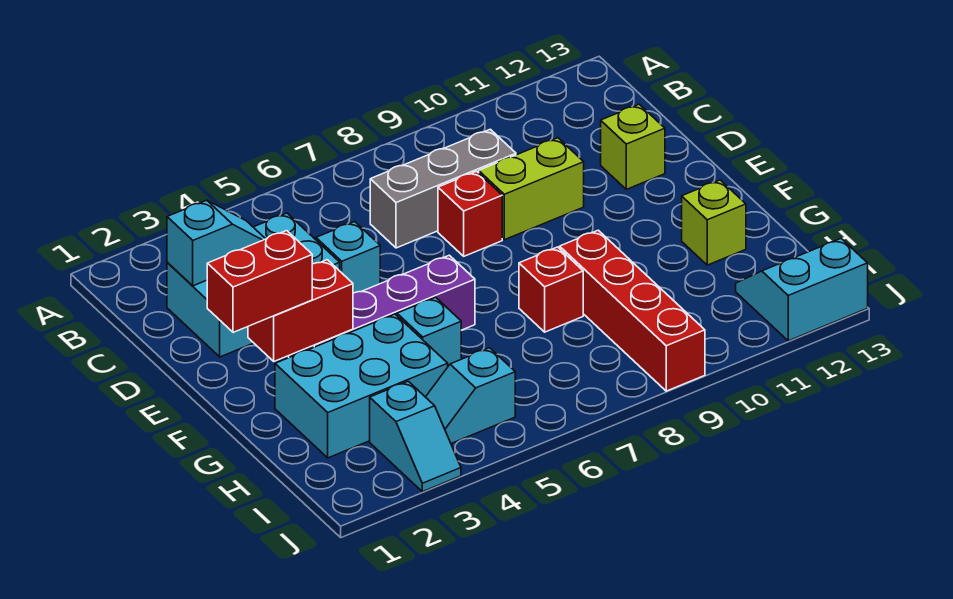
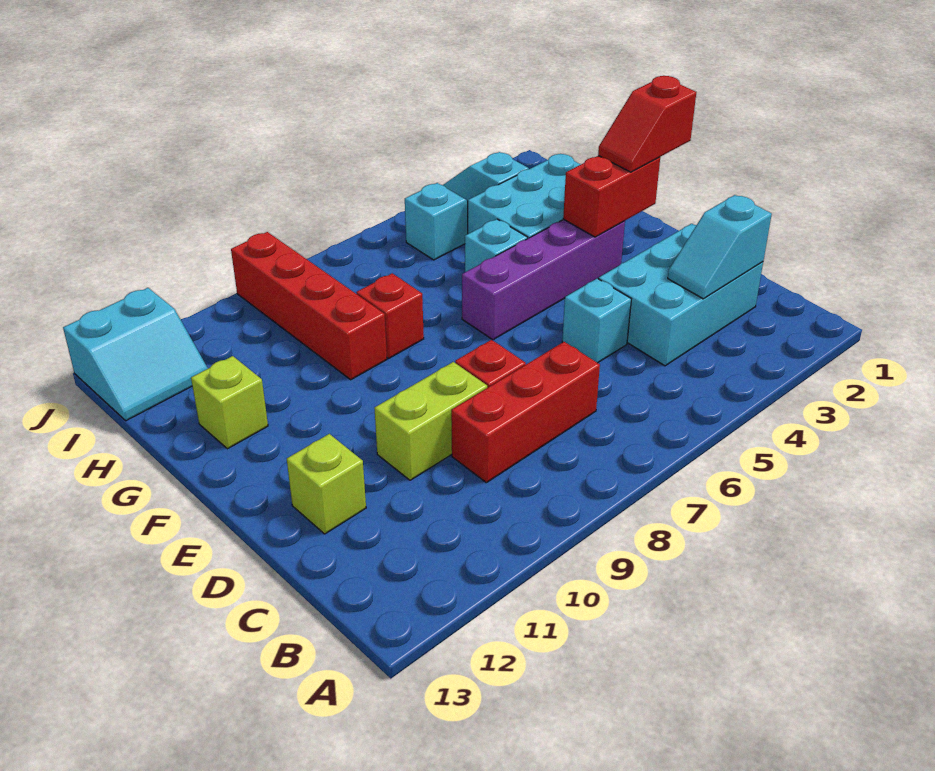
grey 1x3 brick [370,129,516,248] -> red 1x3 brick [451,342,600,483]
red 1x2 brick [207,231,312,332] -> red 1x2 slope [598,76,696,172]

